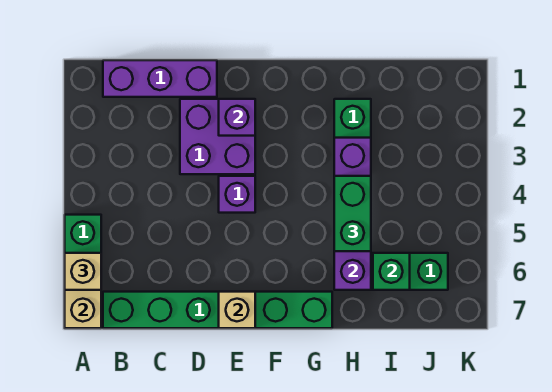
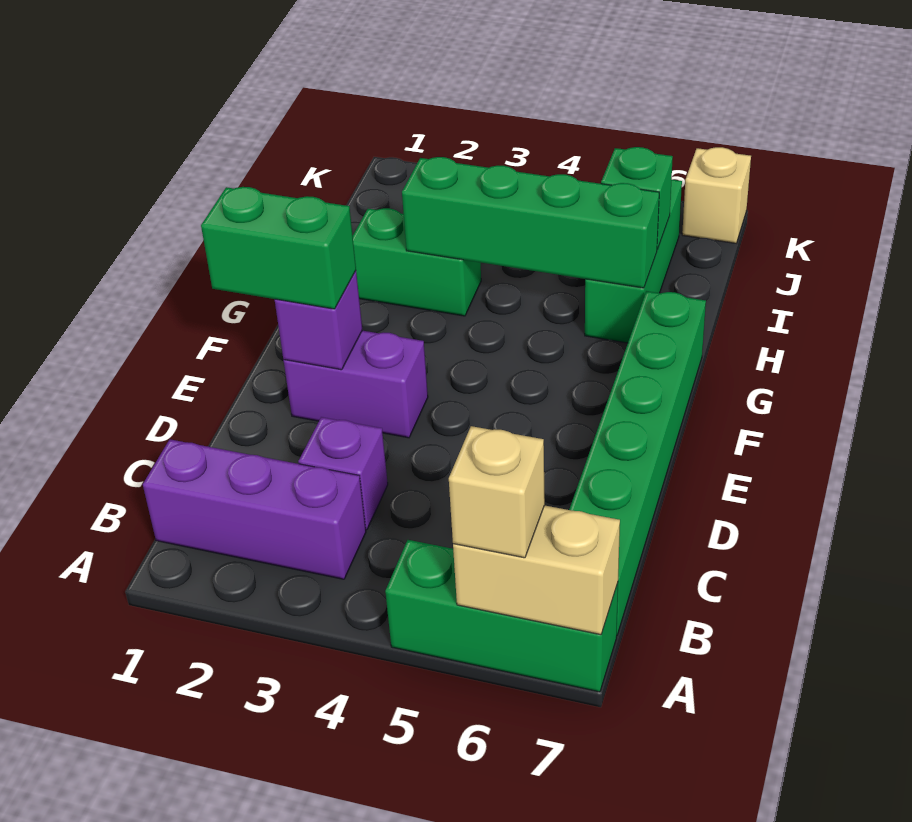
purple 1x3 brick [103,60,217,97] -> purple 1x3 brick turned to [143,439,366,579]
purple 2x2 brick [180,99,255,174] -> purple 1x2 brick [284,331,428,438]
purple 1x1 brick [219,176,255,213] -> purple 1x1 brick moved to [298,417,388,530]
tan 1x1 brick [219,292,255,328] -> tan 1x1 brick moved to [682,147,751,243]
purple 1x4 brick [334,138,371,290] -> green 1x4 brick [402,157,659,288]
green 1x2 brick [334,176,371,251] -> green 1x2 brick moved to [201,187,356,309]

